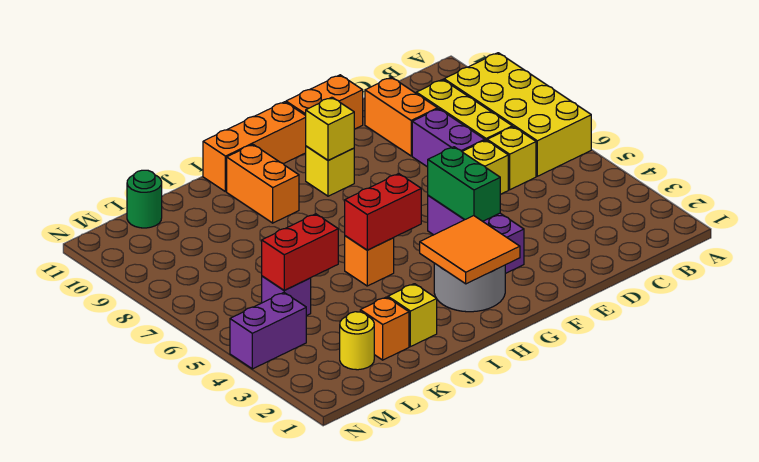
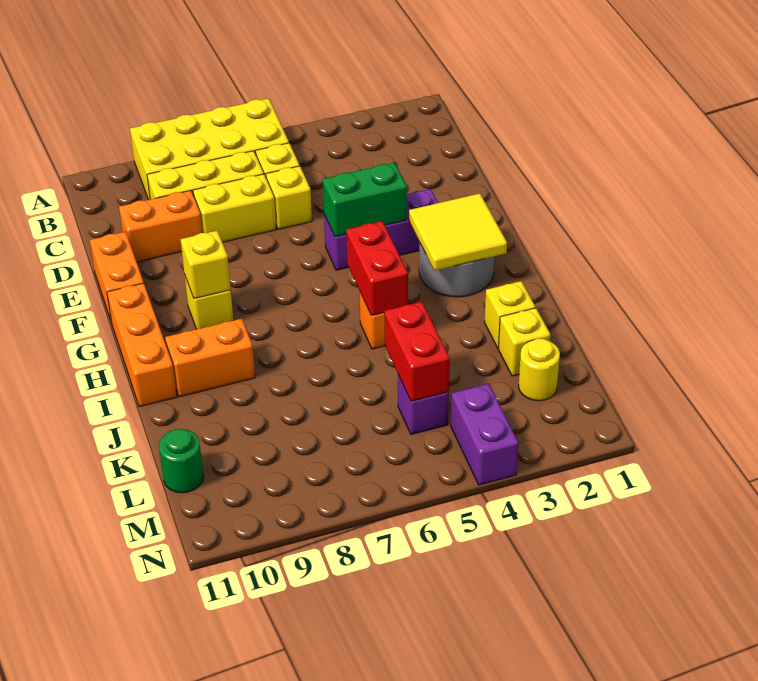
purple 1x2 brick [412,109,485,167] -> yellow 1x2 brick [193,174,276,242]
orange 2x2 tile [420,216,520,284] -> yellow 2x2 tile [409,194,507,271]
orange 1x1 brick [360,297,409,360] -> yellow 1x1 brick [498,308,550,376]

